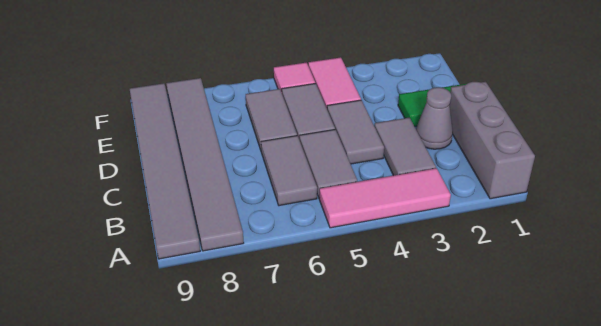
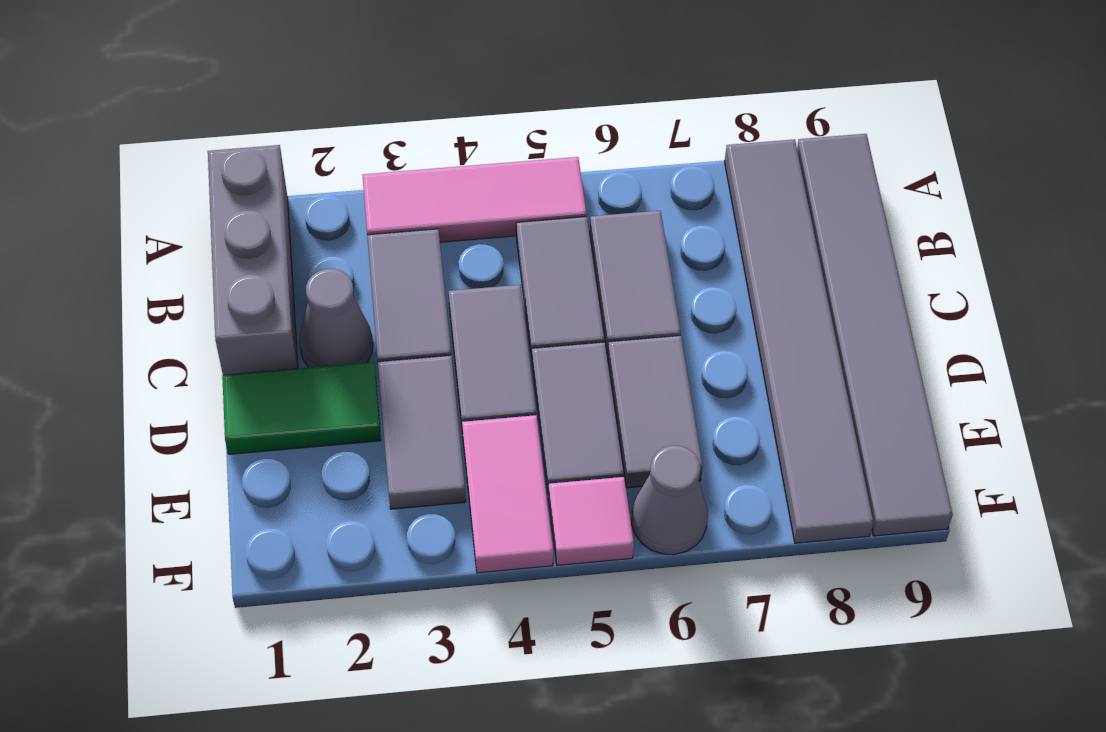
none -> grey 1x2 tile [378,356,466,509]
none -> grey 1x1 cone [632,446,708,555]

